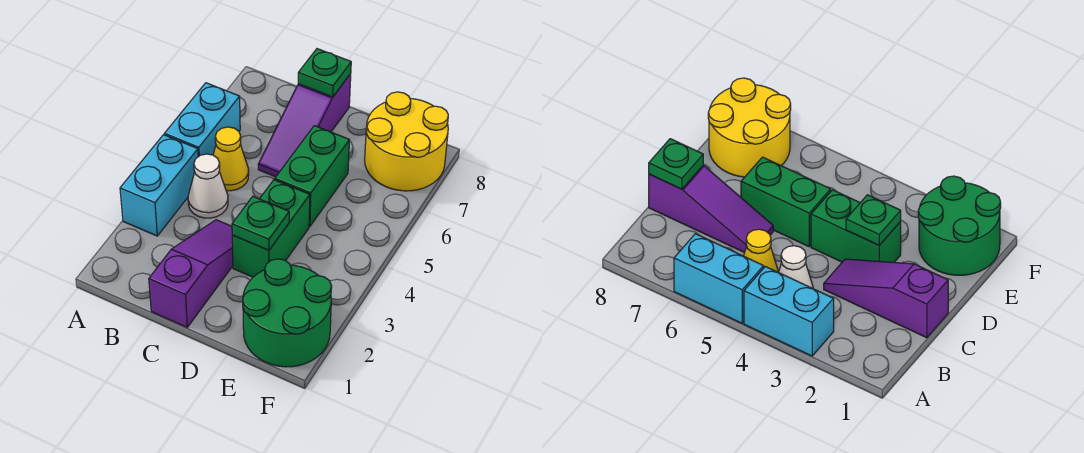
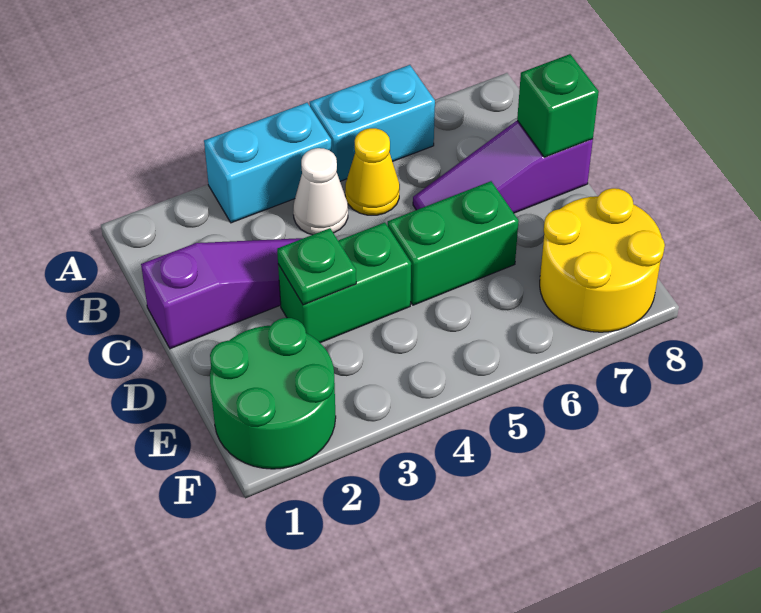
green 1x1 plate [298,49,351,97] -> green 1x1 brick [517,54,599,157]

